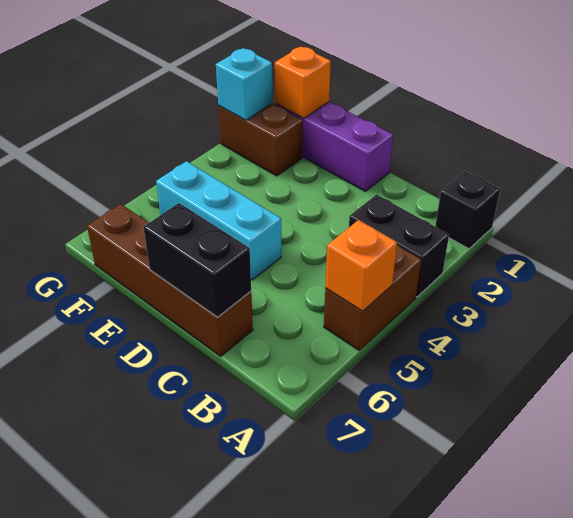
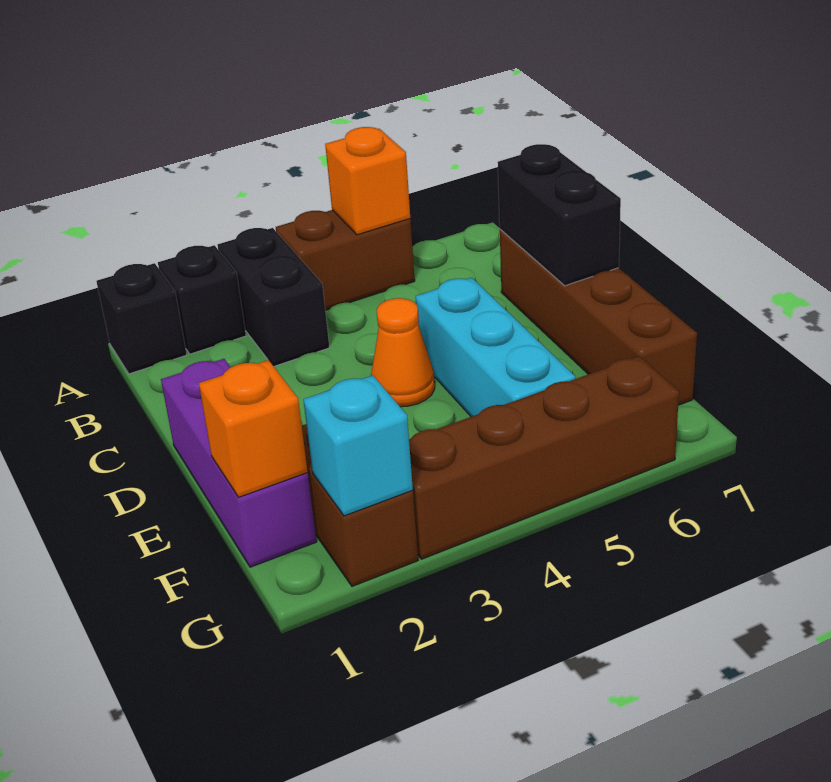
none -> black 1x1 brick [158,245,246,354]
none -> orange 1x1 cone [371,298,435,407]
none -> brown 1x4 brick [409,356,679,559]

